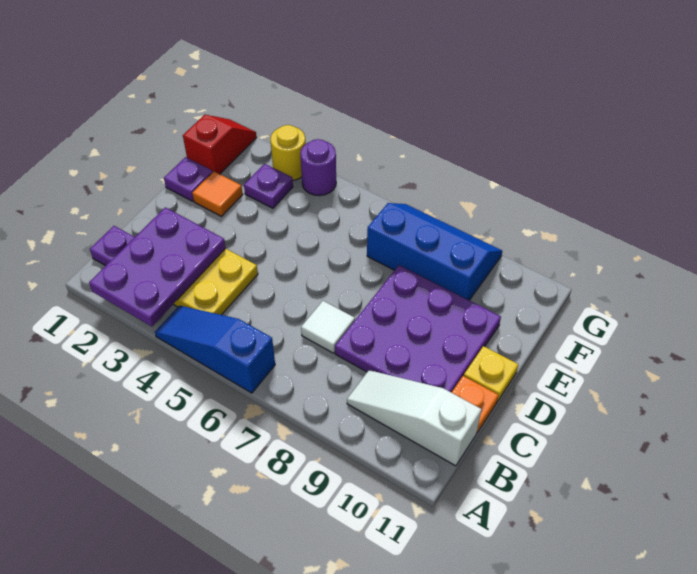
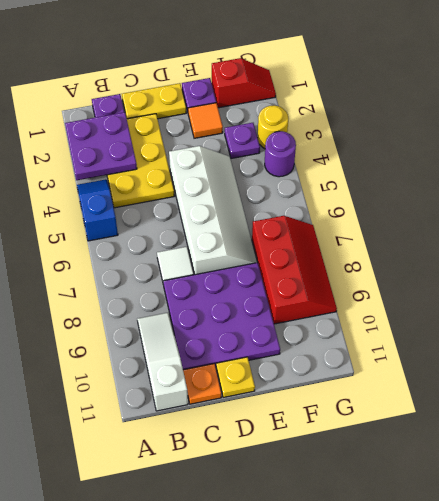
purple 2x3 plate [89,207,226,326] -> purple 2x2 plate [65,112,137,180]
blue 1x3 slope [155,306,275,393] -> blue 1x2 slope [77,179,118,241]
none -> yellow 1x2 plate [122,83,186,119]
none -> white 2x4 slope [169,146,257,275]
blue 2x3 slope [367,203,502,300] -> red 2x3 slope [252,216,337,324]

